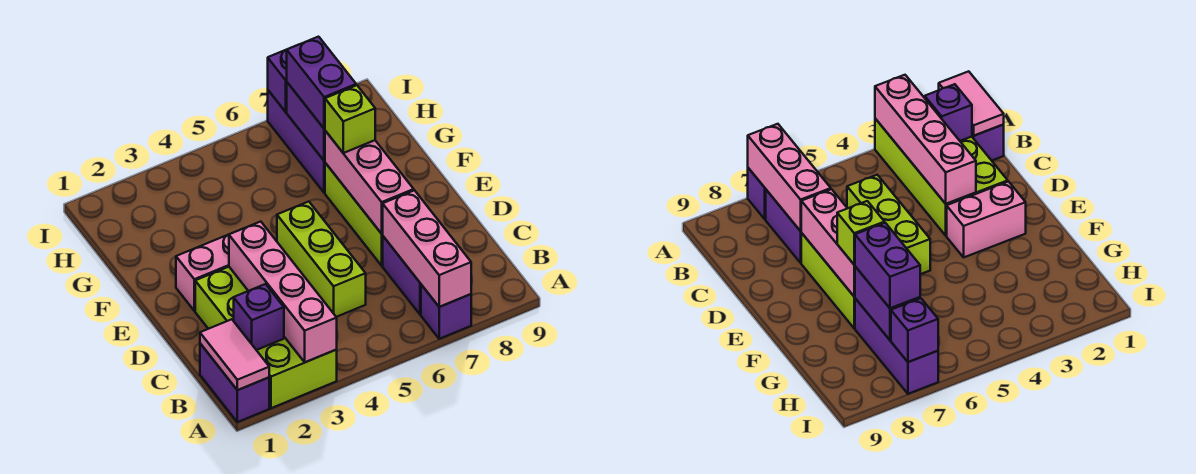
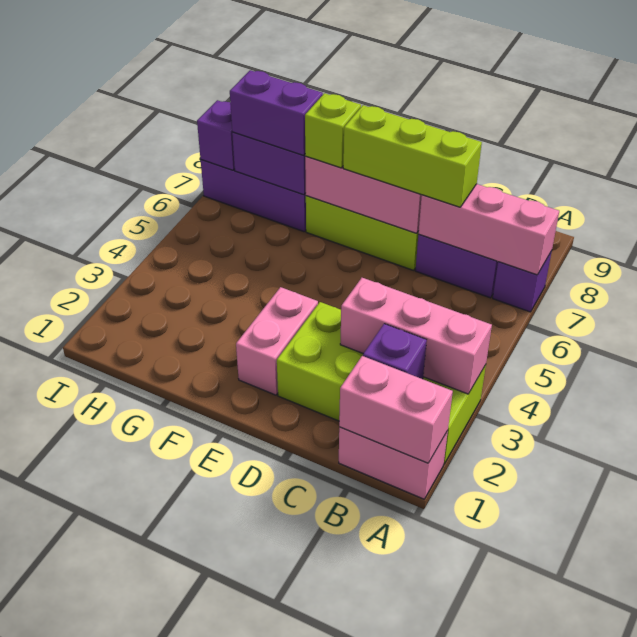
purple 1x2 brick [200,344,269,422] -> pink 1x2 brick [339,427,448,499]
pink 1x2 tile [200,319,269,390] -> pink 1x2 brick [339,356,453,463]
pink 1x4 brick [229,222,337,362] -> pink 1x3 brick [340,278,492,394]
lime 1x3 brick [277,202,366,317] -> lime 1x3 brick moved to [343,105,482,207]

